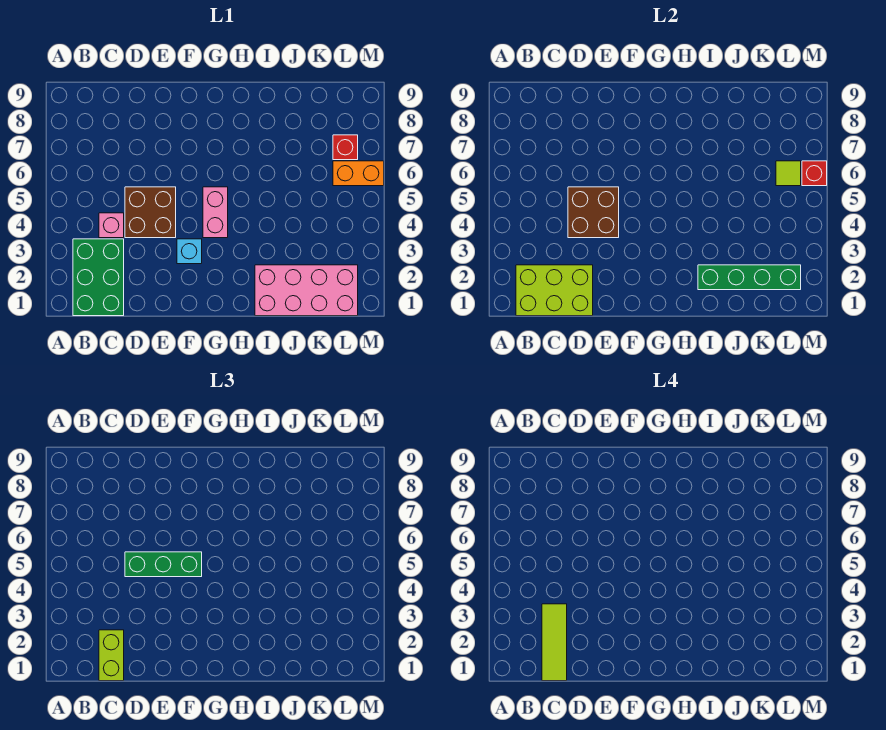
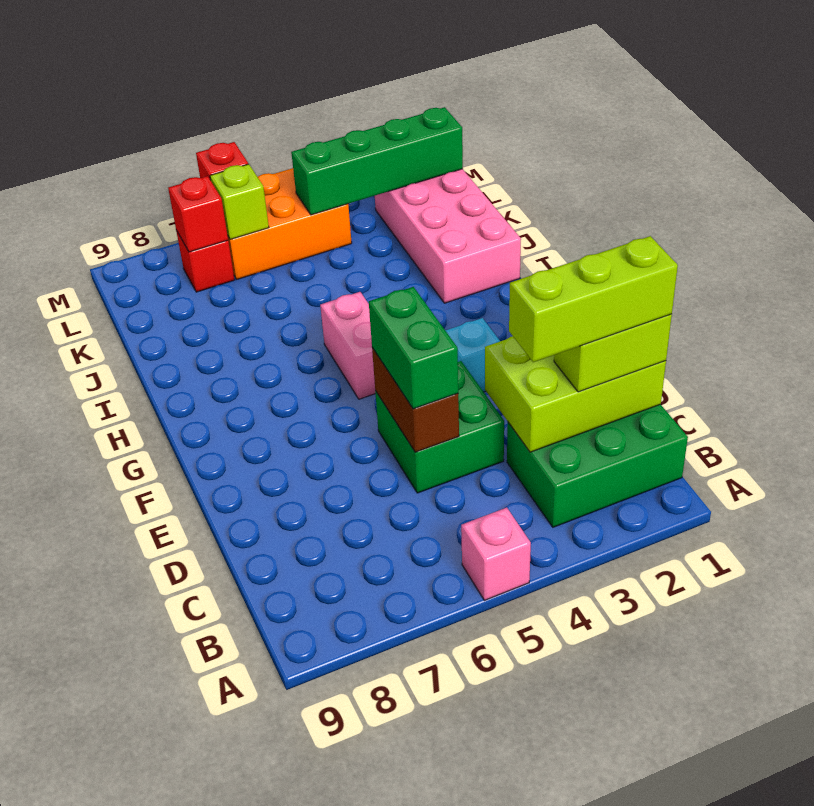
lime 2x3 brick [516,265,593,316] -> lime 2x3 brick turned to [485,336,666,452]
lime 1x3 tile [542,604,567,681] -> lime 1x3 brick [509,236,678,362]
pink 1x1 brick [99,213,124,238] -> pink 1x1 brick moved to [461,508,531,600]
brown 2x2 brick [125,187,176,238] -> green 2x2 brick [375,361,504,493]
brown 2x2 brick [568,187,619,238] -> brown 1x2 brick [372,348,459,452]
green 1x3 brick [125,552,202,577] -> green 1x2 brick [369,287,458,409]
pink 1x2 brick [203,187,228,238] -> pink 1x2 brick turned to [320,292,376,399]
green 1x4 brick [698,265,801,290] -> green 1x4 brick turned to [291,107,463,215]
orange 1x2 brick [333,161,384,186] -> orange 2x3 brick [228,168,352,279]
lime 1x1 tile [776,161,801,186] -> lime 1x1 brick [210,164,269,239]
none -> red 1x1 brick [168,176,228,252]

